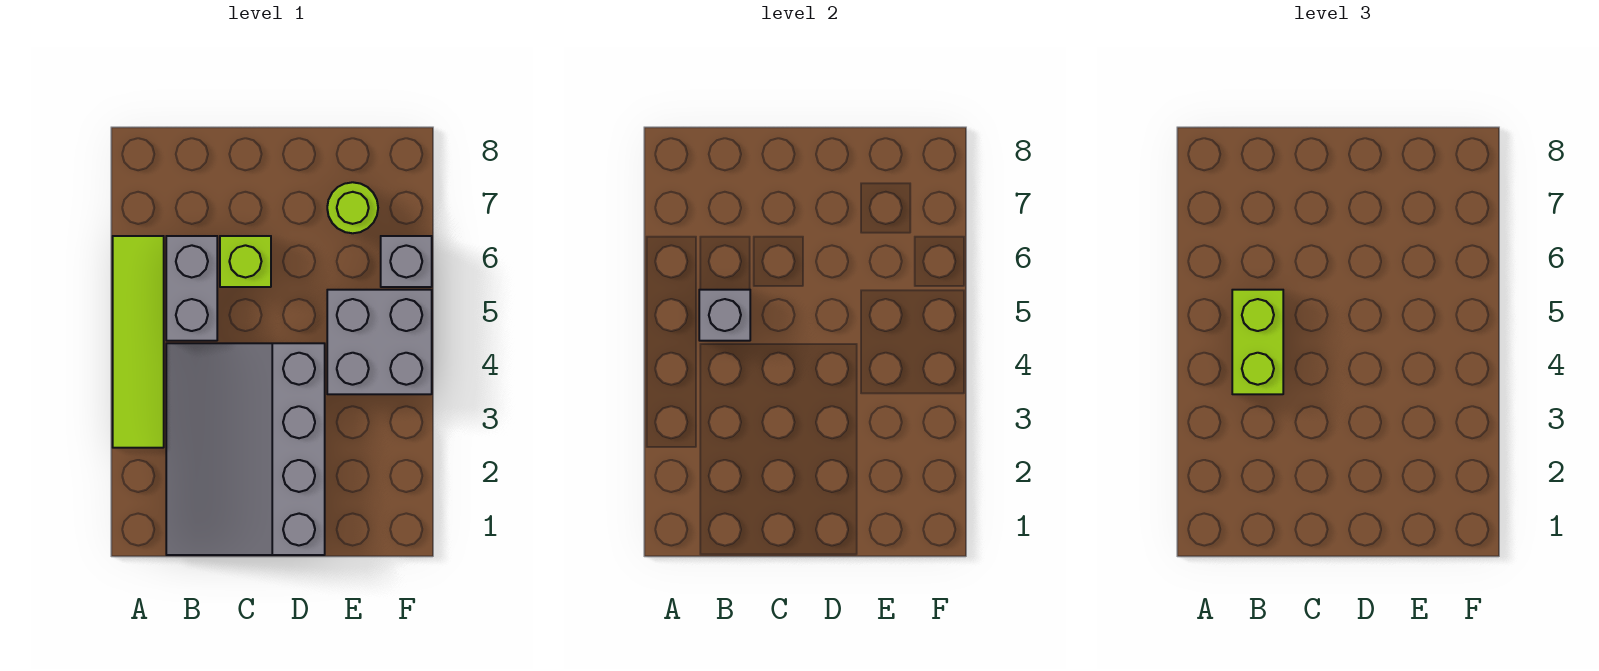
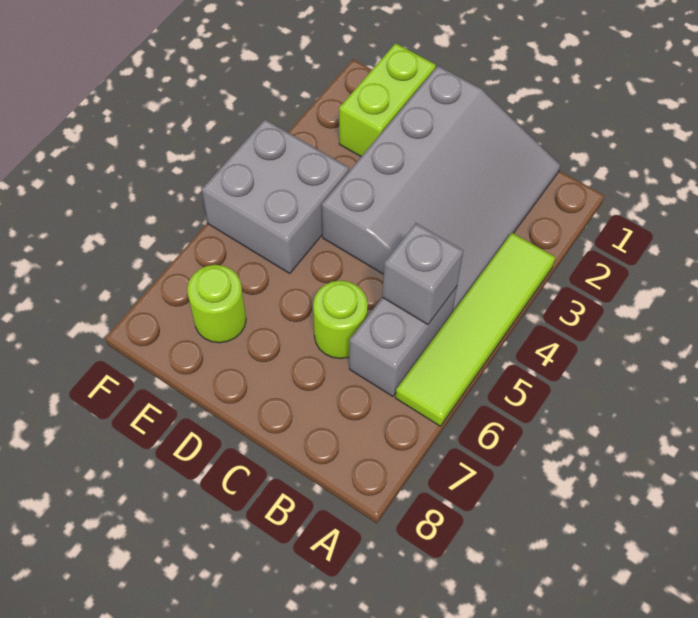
lime 1x2 brick [1232,290,1283,394] -> lime 1x2 brick moved to [339,43,436,156]
lime 1x1 brick [220,236,271,287] -> lime 1x1 round brick [313,281,368,359]
grey 1x1 brick [381,236,432,287] -> none

